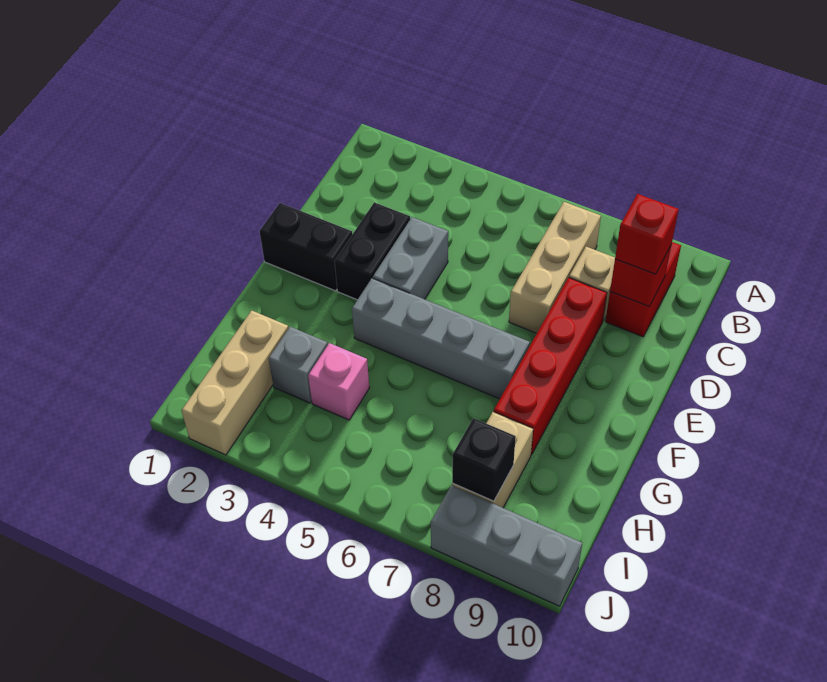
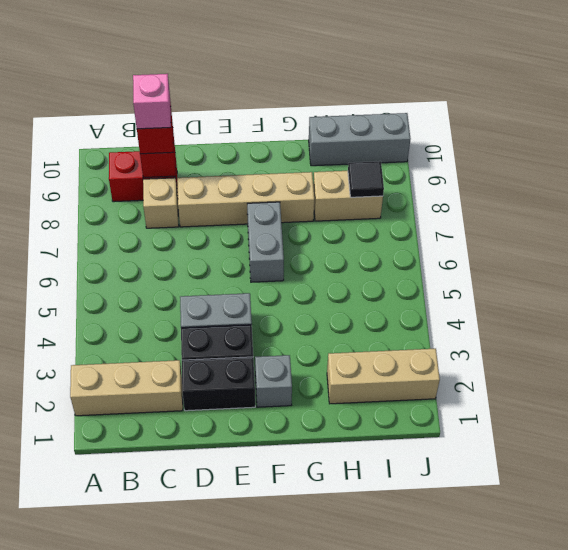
tan 1x3 brick [509,202,601,333] -> tan 1x3 brick moved to [70,360,183,416]
red 1x4 brick [494,278,607,455] -> tan 1x4 brick [177,172,314,227]
black 1x2 brick [259,203,352,291] -> black 1x2 brick turned to [182,357,255,411]
grey 1x4 brick [352,278,530,399] -> grey 1x2 brick [247,202,284,282]
grey 1x1 brick [269,327,328,403] -> grey 1x1 brick moved to [255,355,292,407]
pink 1x1 brick [308,343,369,420] -> pink 1x1 brick moved to [133,74,171,129]
black 1x1 brick [452,418,516,501] -> black 1x1 tile [348,161,384,197]
grey 1x3 brick [431,485,582,606] -> grey 1x3 brick turned to [309,113,411,166]

